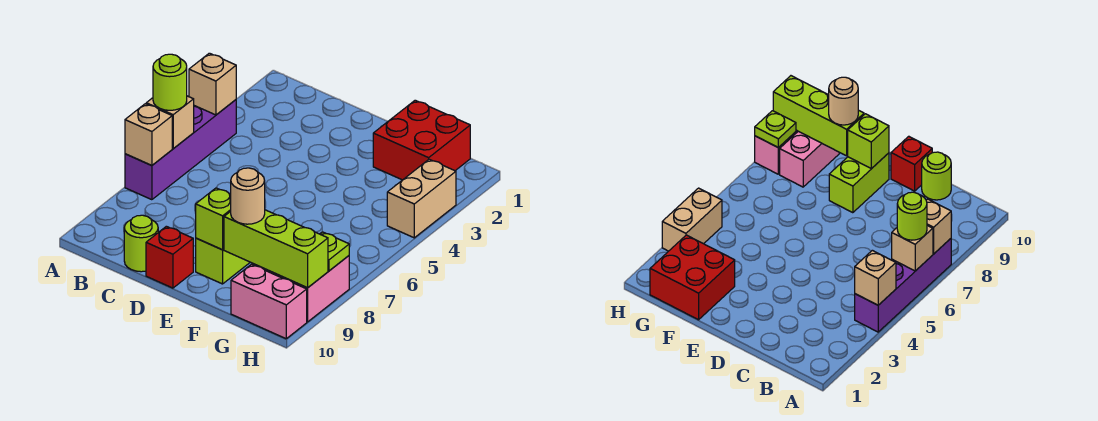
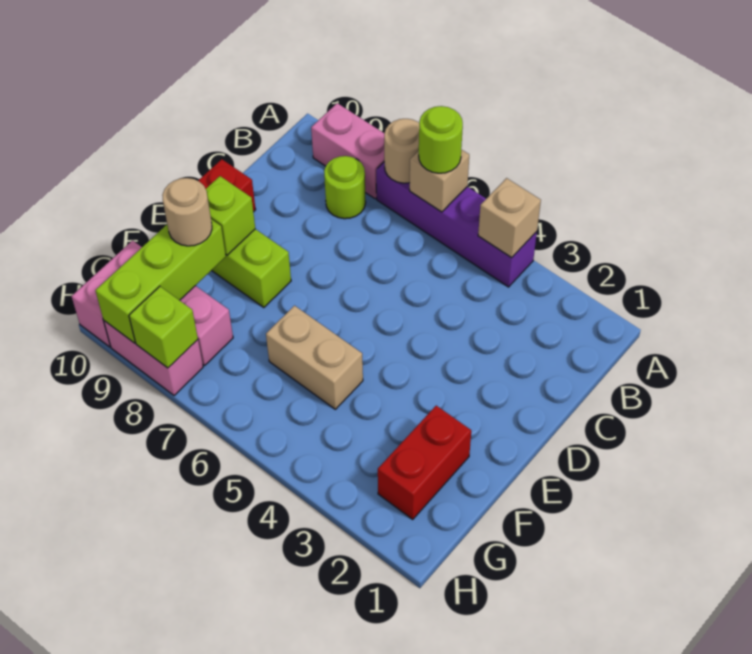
tan 1x1 brick [125,104,172,166] -> tan 1x1 round brick [384,119,419,183]
none -> pink 1x2 brick [311,103,384,199]
lime 1x1 round brick [124,215,158,272] -> lime 1x1 round brick moved to [324,156,366,219]
red 2x2 brick [373,100,470,180] -> red 1x2 brick [378,406,471,519]
tan 1x2 brick [387,159,456,238] -> tan 1x2 brick moved to [266,306,363,409]
lime 1x1 plate [320,232,349,271] -> lime 1x1 brick [129,286,198,368]

